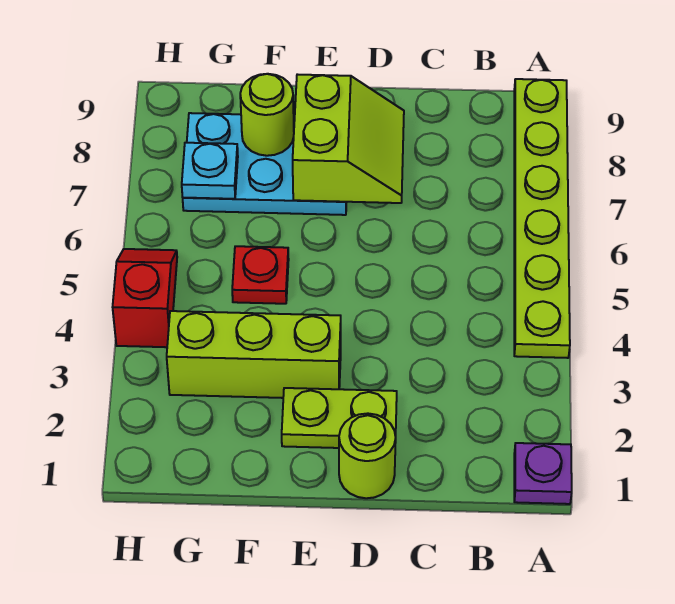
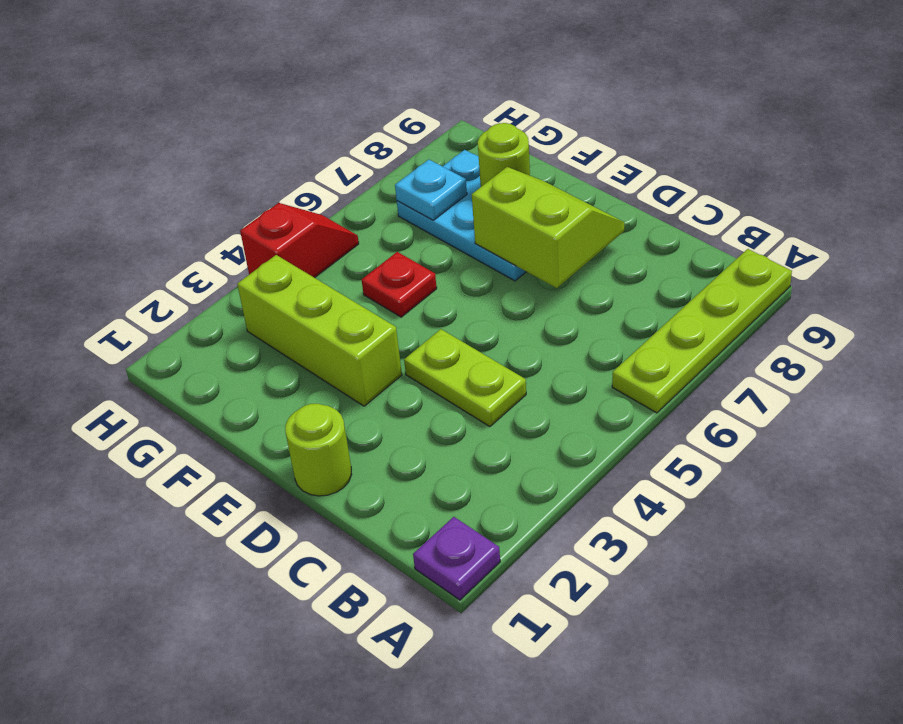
lime 1x6 plate [514,79,570,358] -> lime 1x4 plate [612,249,792,413]
lime 1x2 plate [282,388,397,448] -> lime 1x2 plate moved to [404,329,526,427]
lime 2x2 slope [293,74,404,203] -> lime 2x2 slope turned to [472,167,624,288]

